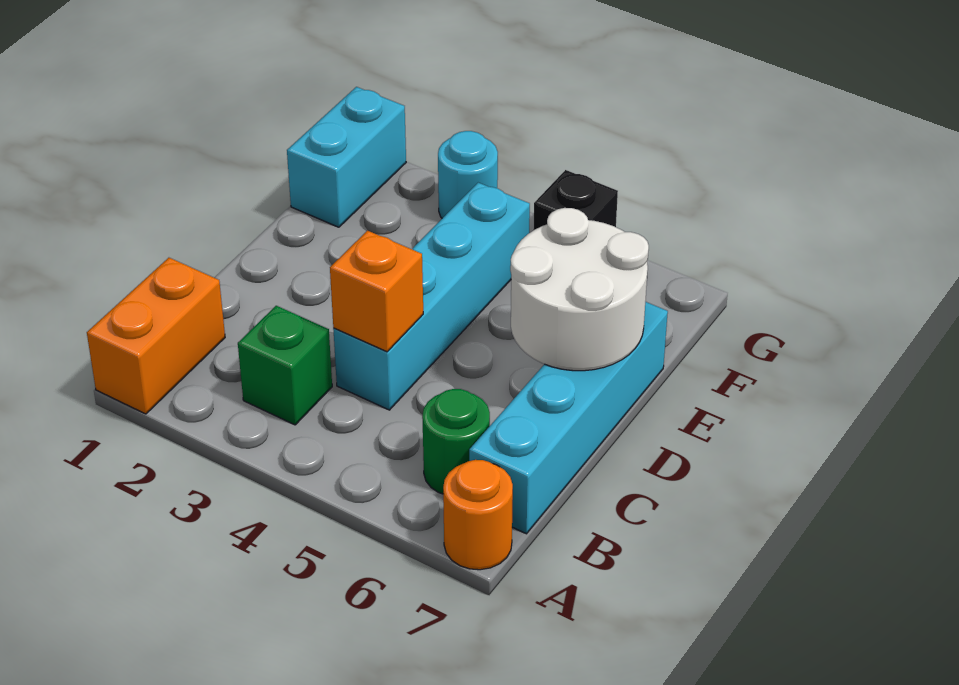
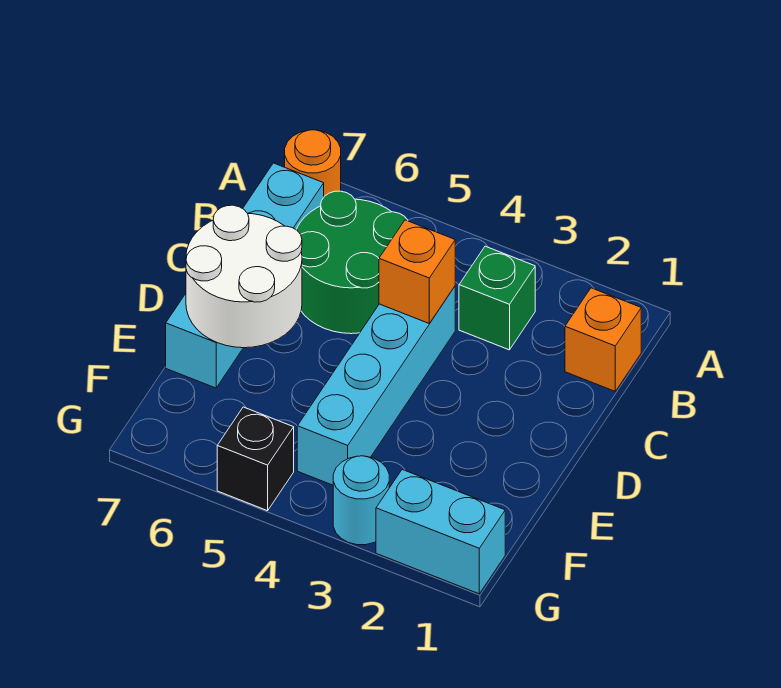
orange 1x2 brick [87,258,225,414] -> orange 1x1 brick [565,288,641,391]
green 1x1 round brick [422,389,490,494] -> green 2x2 round brick [296,191,408,334]
cyan 1x2 brick [287,87,406,227] -> cyan 1x2 brick turned to [376,470,505,594]

